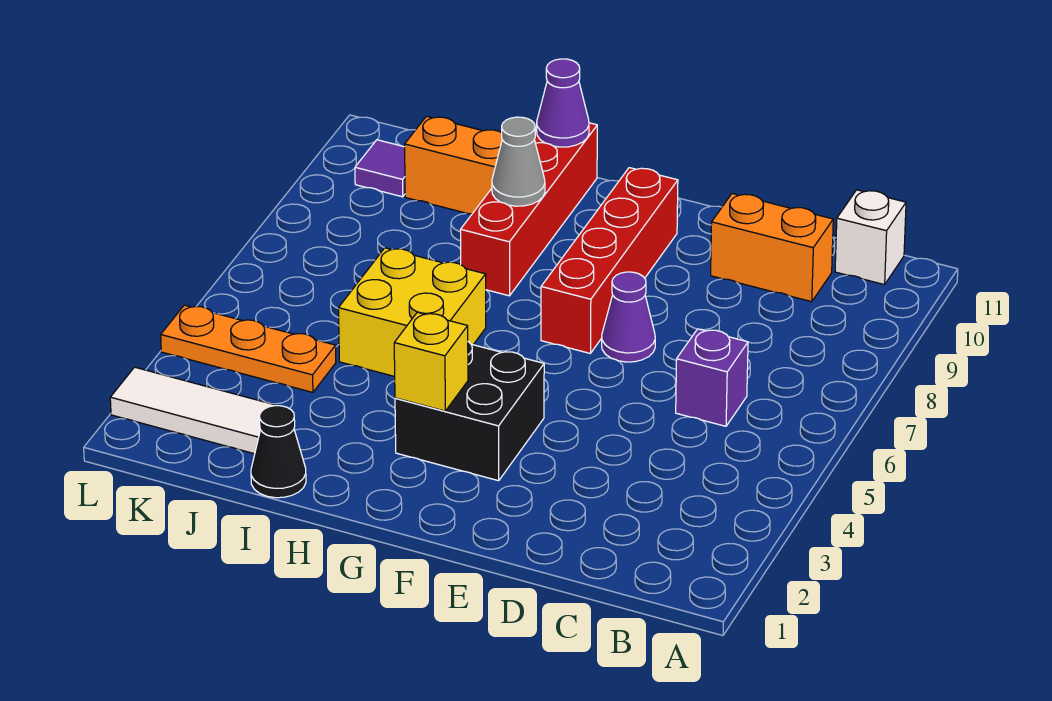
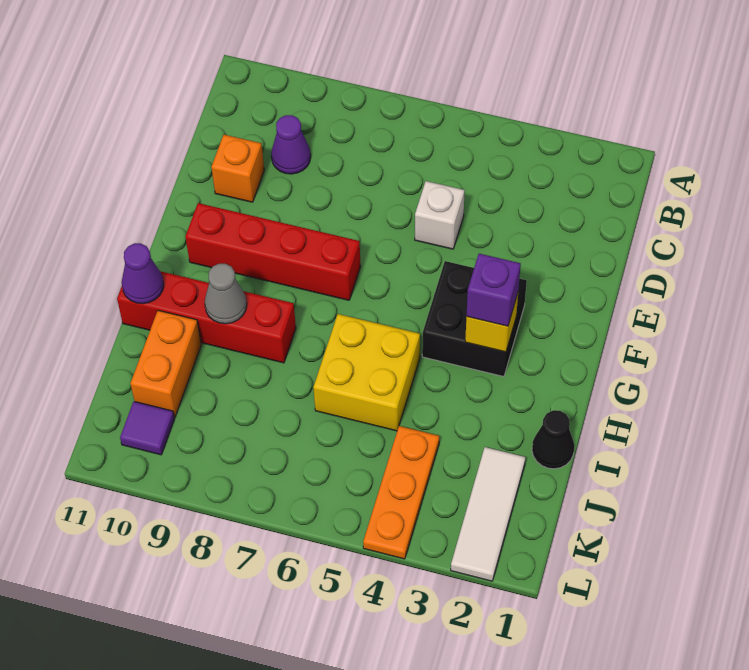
white 1x1 brick [835,190,906,285] -> white 1x1 brick moved to [415,181,465,249]
purple 1x1 brick [676,329,748,426] -> purple 1x1 brick moved to [467,254,521,326]
orange 1x2 brick [711,194,833,302] -> orange 1x1 brick [211,134,264,202]
purple 1x1 cone [602,272,655,362] -> purple 1x1 cone moved to [271,115,311,174]

